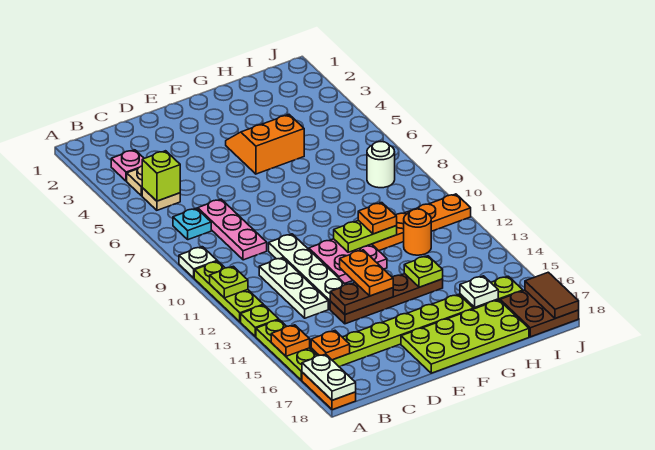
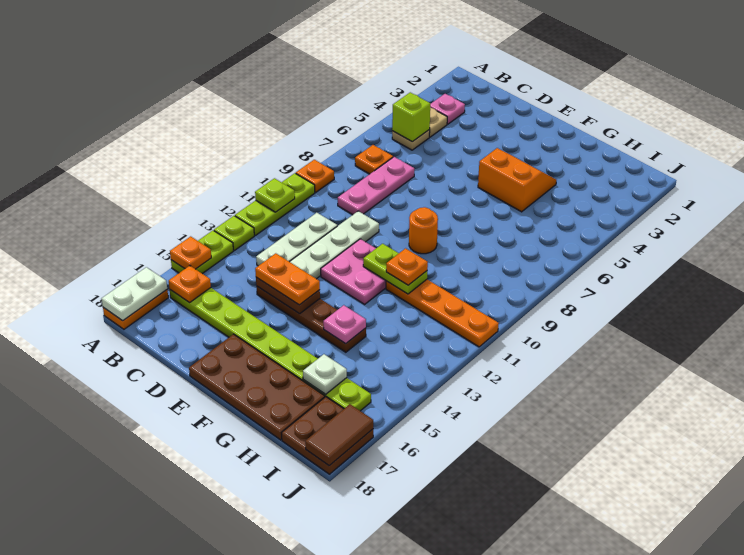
white 1x1 plate [179,247,217,278] -> orange 1x1 plate [296,160,334,192]
lime 1x3 plate [256,320,317,380] -> lime 1x2 plate [171,231,233,274]
cyan 1x1 plate [173,208,211,240] -> orange 1x1 plate [355,145,393,174]
orange 1x2 plate [340,250,393,296] -> orange 1x2 plate turned to [255,253,320,305]
lime 2x4 plate [401,300,529,373] -> brown 2x4 plate [189,334,325,440]
lime 1x1 plate [404,256,443,287] -> pink 1x1 plate [323,305,366,344]
orange 1x1 round brick [404,209,431,255] -> orange 1x1 round brick moved to [409,207,438,254]
white 1x1 round brick [367,142,395,188] -> none

